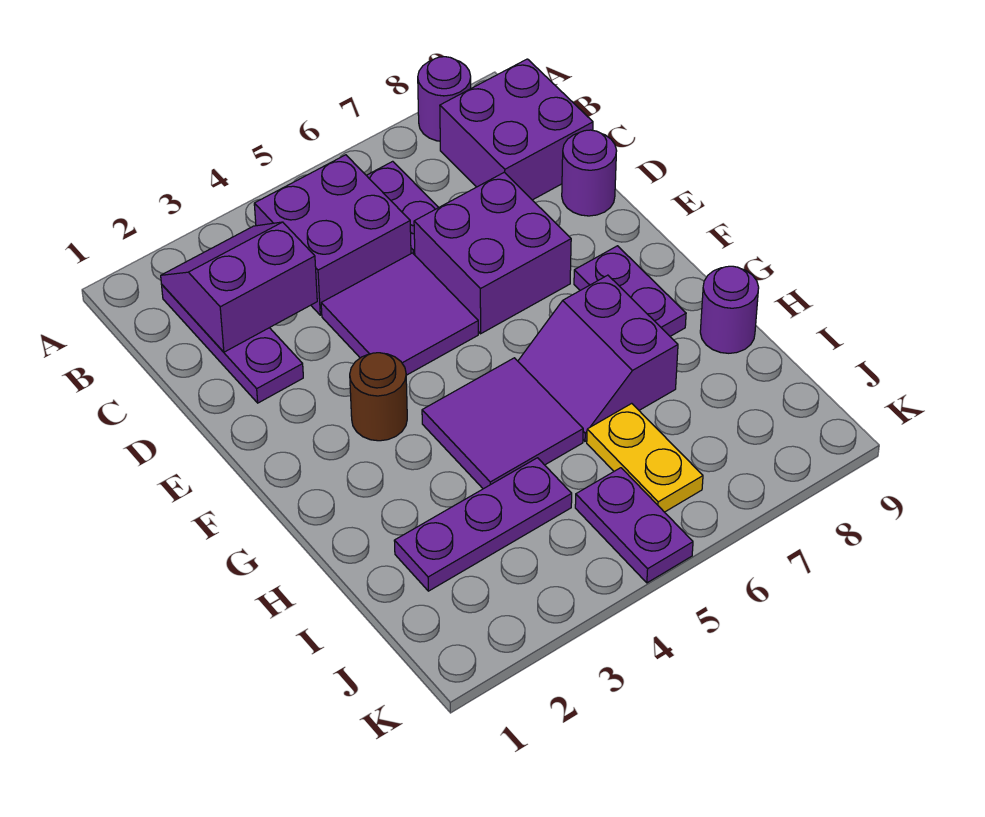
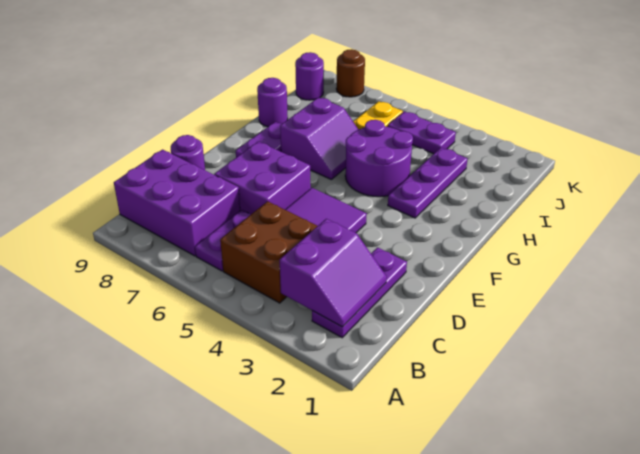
purple 1x1 round brick [418,57,471,141] -> purple 1x1 round brick moved to [295,52,324,100]
purple 2x2 slope [161,222,317,352] -> purple 2x2 slope turned to [280,219,387,327]
purple 2x2 brick [254,155,411,315] -> brown 2x2 brick [220,201,317,303]
purple 2x2 brick [440,59,593,200] -> purple 2x3 brick [114,150,240,256]
brown 1x1 round brick [350,353,407,441] -> brown 1x1 round brick moved to [336,49,365,97]
purple 2x2 tile [422,358,583,489] -> purple 2x2 round brick [345,120,413,197]
purple 1x3 plate [394,458,572,591] -> purple 1x3 plate turned to [388,148,468,218]
purple 1x2 plate [575,468,693,583] -> purple 1x2 plate turned to [388,112,456,154]

